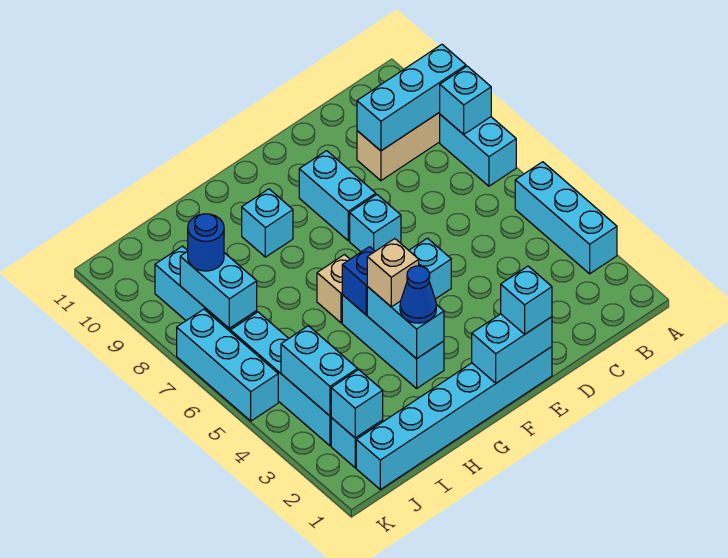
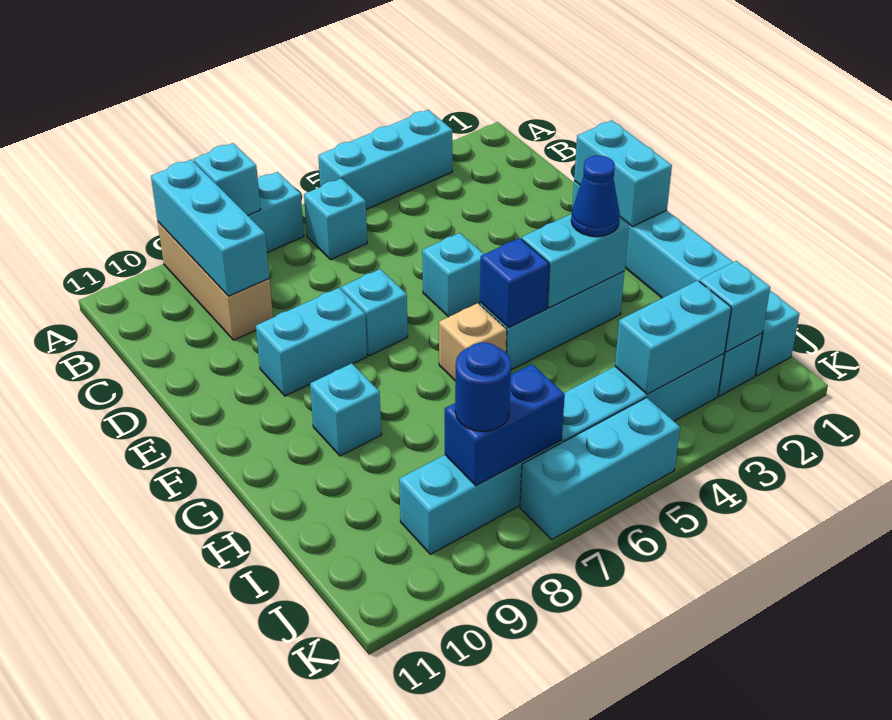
cyan 1x1 brick [501,266,552,334] -> cyan 1x1 brick moved to [304,178,367,259]
tan 1x1 brick [367,239,419,307] -> none
cyan 1x2 brick [180,251,257,328] -> blue 1x2 brick [445,364,565,486]

